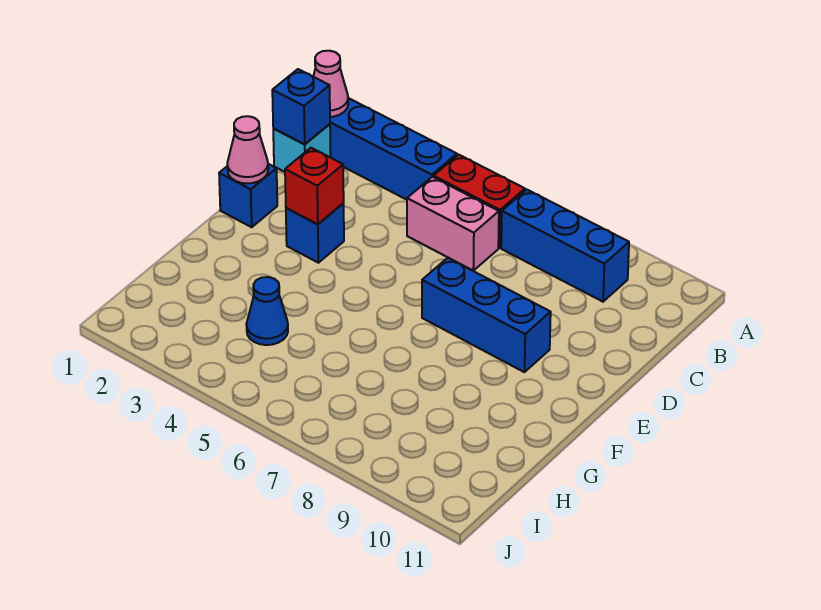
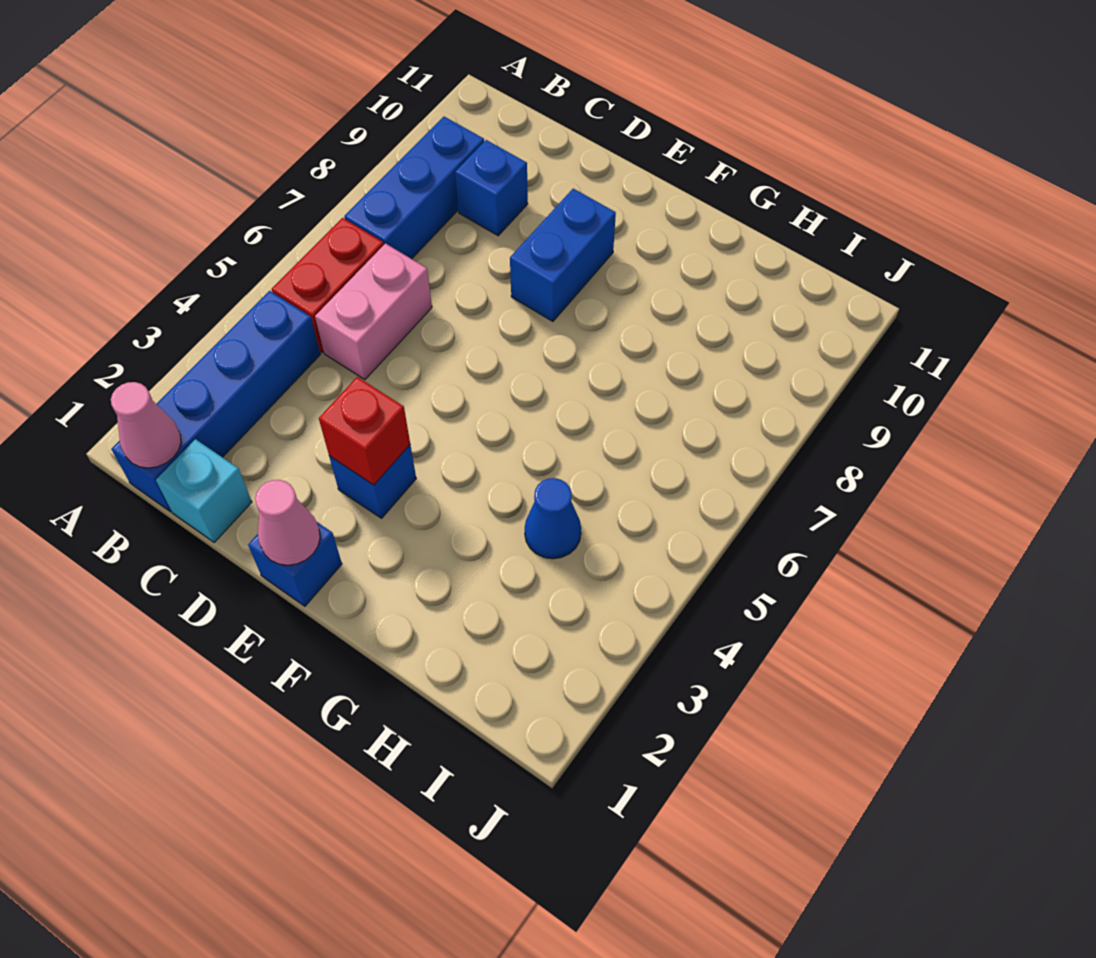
blue 1x1 brick [272,69,330,144] -> blue 1x1 brick moved to [455,140,528,236]
blue 1x3 brick [422,258,551,372] -> blue 1x2 brick [510,189,616,321]

